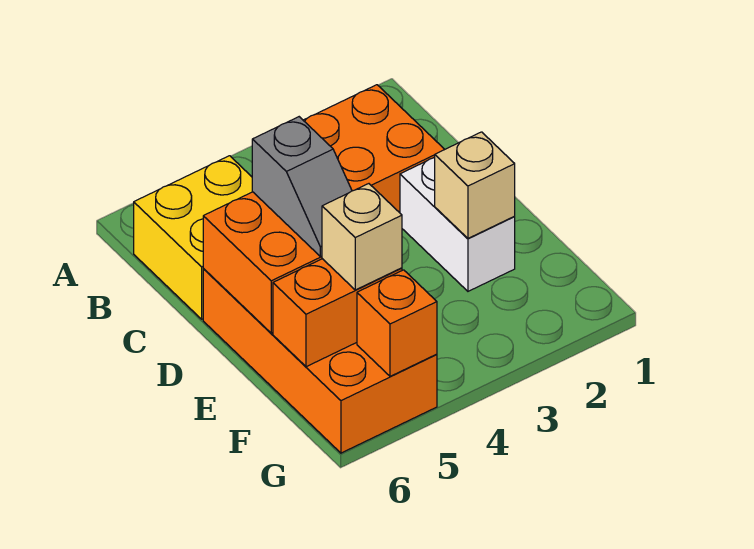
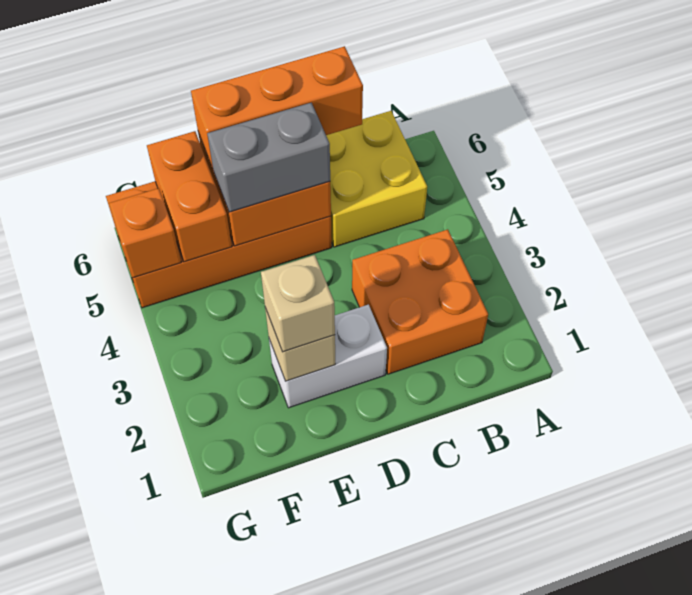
none -> orange 1x3 brick [191,46,363,168]
grey 1x2 slope [252,117,352,257] -> grey 1x2 brick [207,103,330,212]
tan 1x1 brick [322,184,402,290] -> tan 1x1 brick moved to [261,255,335,352]

